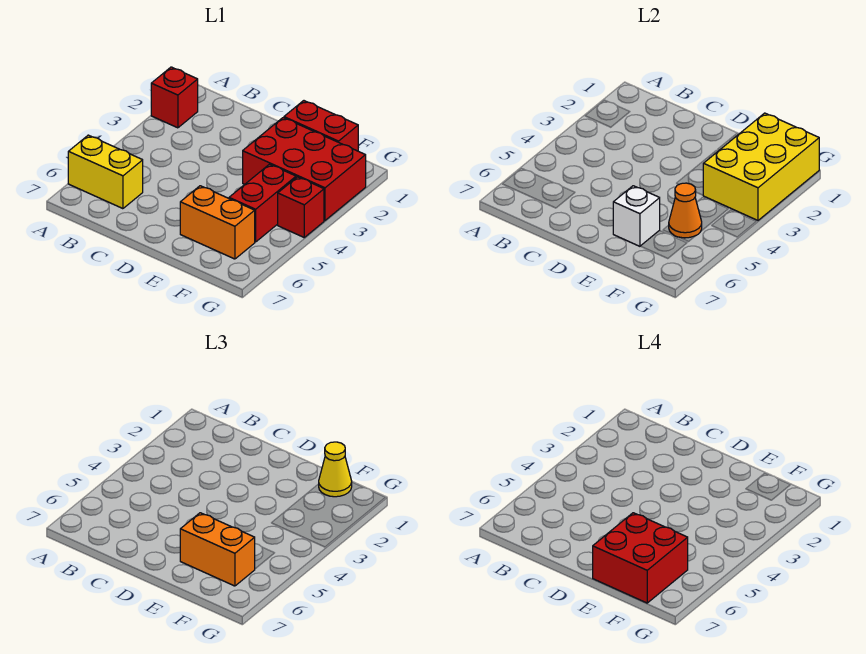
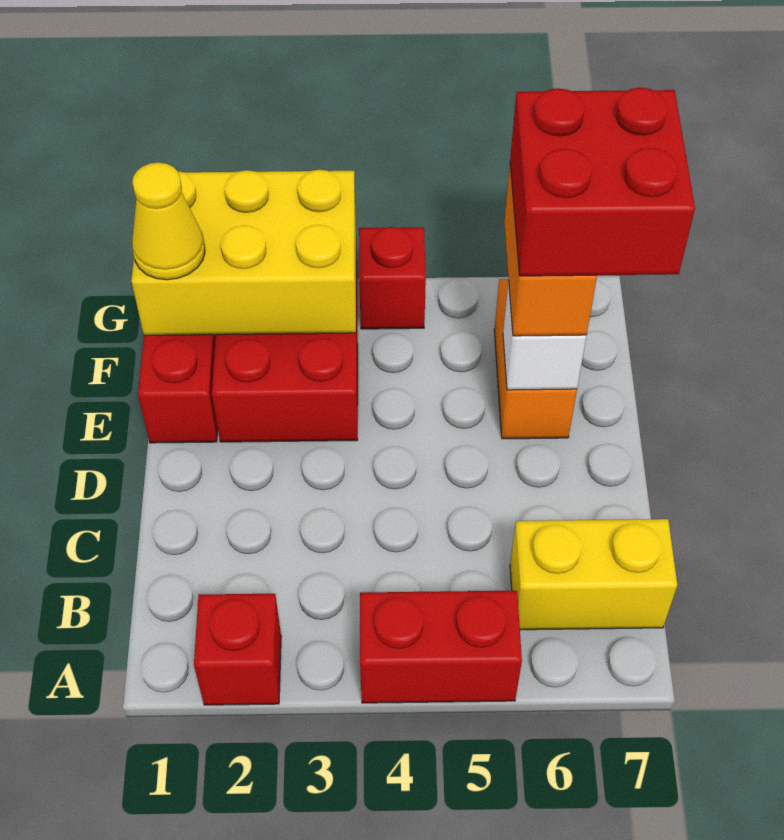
yellow 1x2 brick [68,135,143,209] -> yellow 1x2 brick turned to [510,519,677,630]
red 1x2 brick [229,164,296,242] -> red 1x2 brick moved to [360,591,522,703]
orange 1x1 cone [669,183,702,238] -> none

